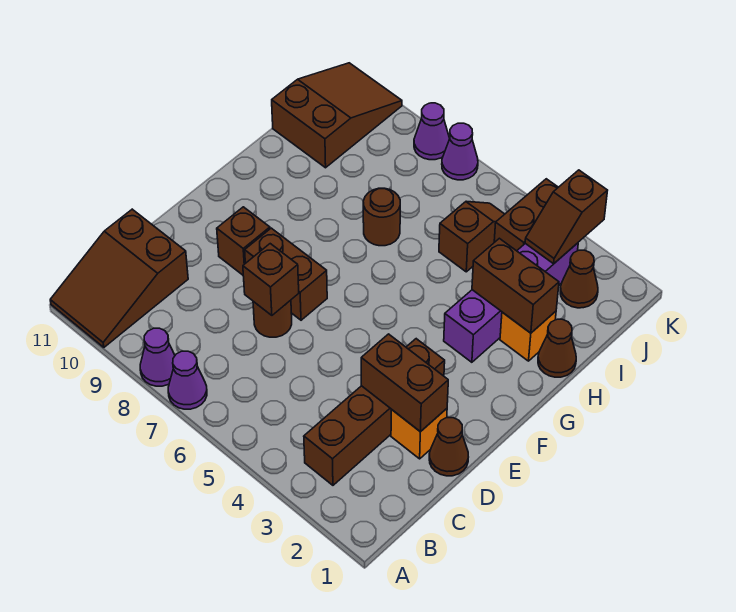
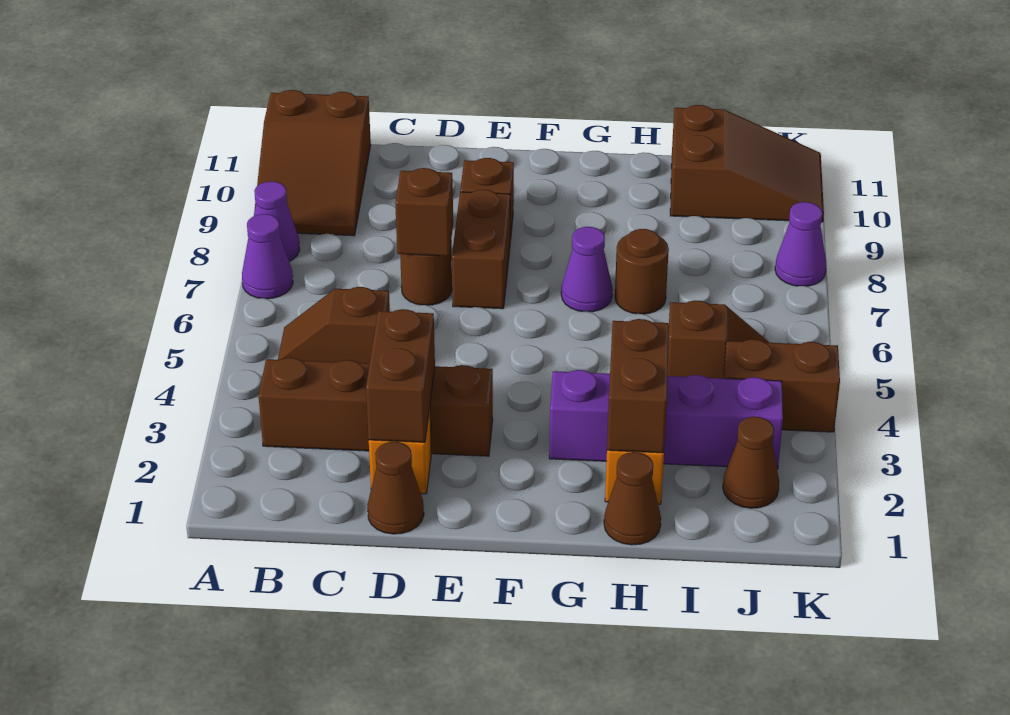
brown 2x3 slope [50,209,188,347] -> brown 2x3 slope turned to [254,90,371,236]
brown 1x2 slope [525,170,608,264] -> brown 1x2 slope moved to [278,287,390,364]
purple 1x1 cone [442,123,478,180] -> purple 1x1 cone moved to [561,227,613,312]

